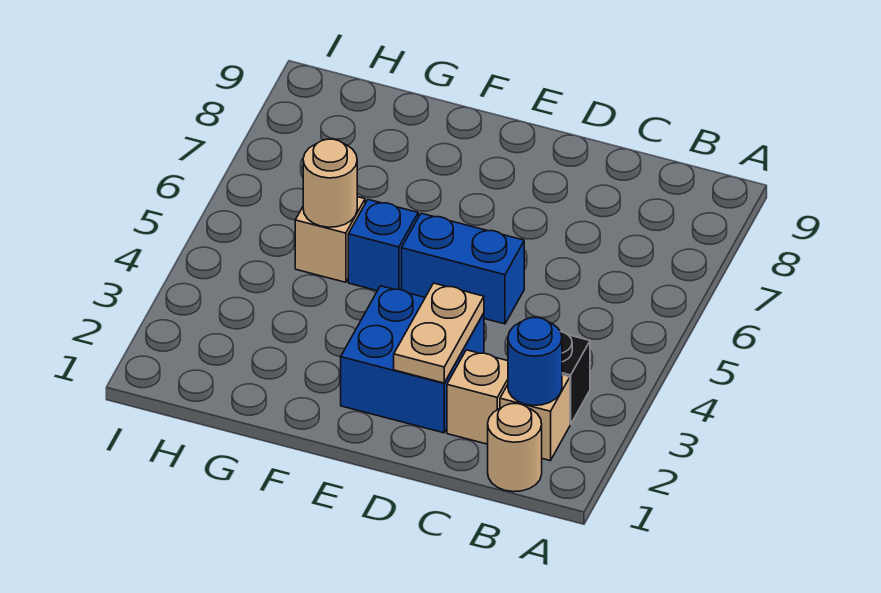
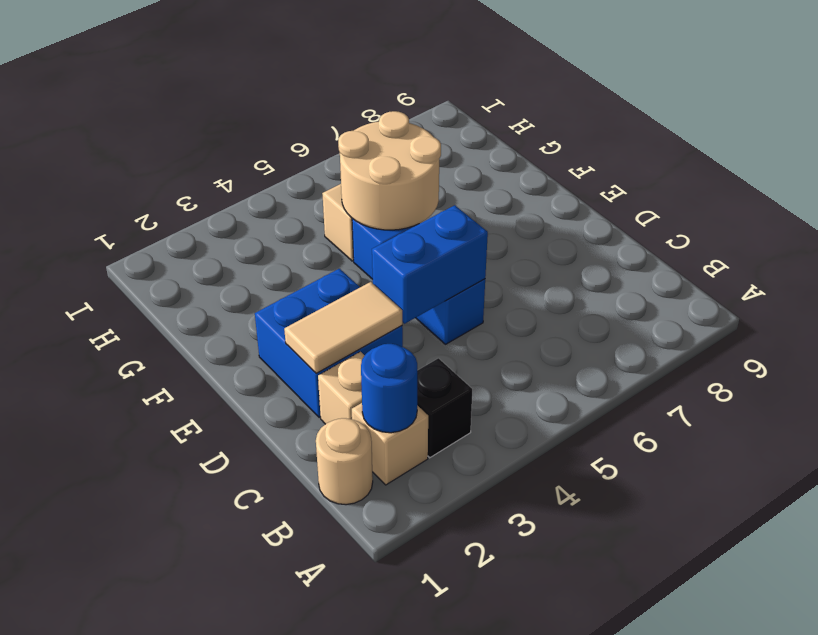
tan 1x2 plate [394,283,484,383] -> tan 1x2 tile [284,282,402,373]
none -> blue 1x2 brick [372,205,488,324]
tan 1x1 round brick [303,139,357,227] -> tan 2x2 round brick [338,111,441,230]

